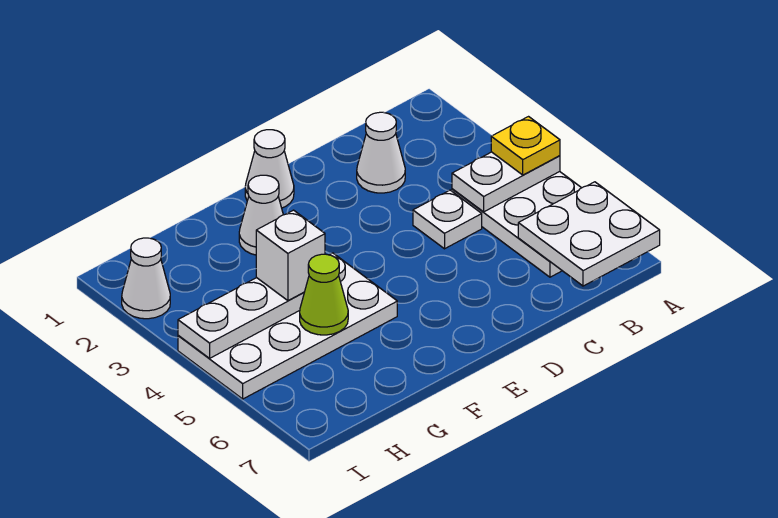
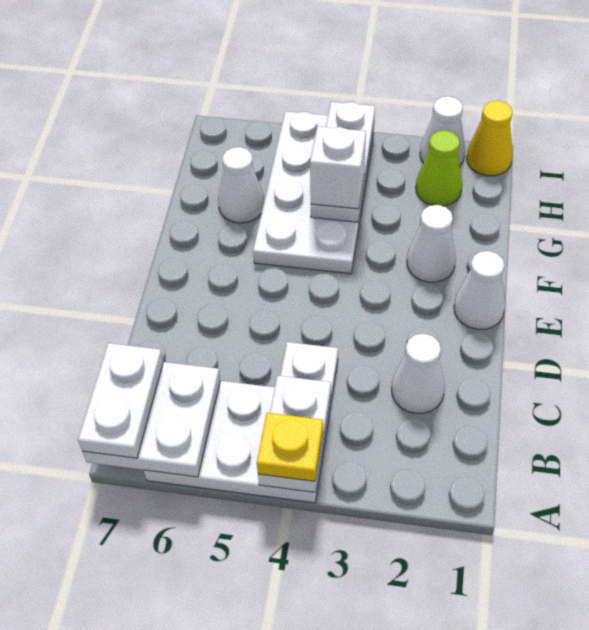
none -> white 1x2 plate [78,343,163,458]
lime 1x1 cone [300,254,348,335] -> lime 1x1 cone moved to [416,131,462,206]
none -> white 1x1 cone [218,147,264,223]
none -> yellow 1x1 cone [467,101,513,176]

